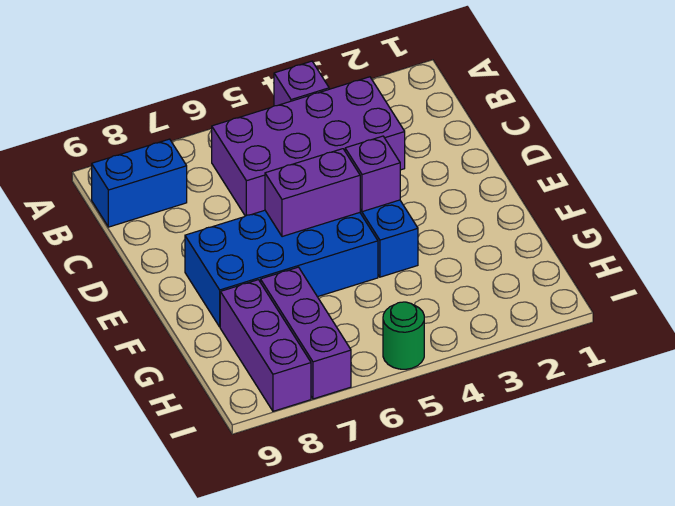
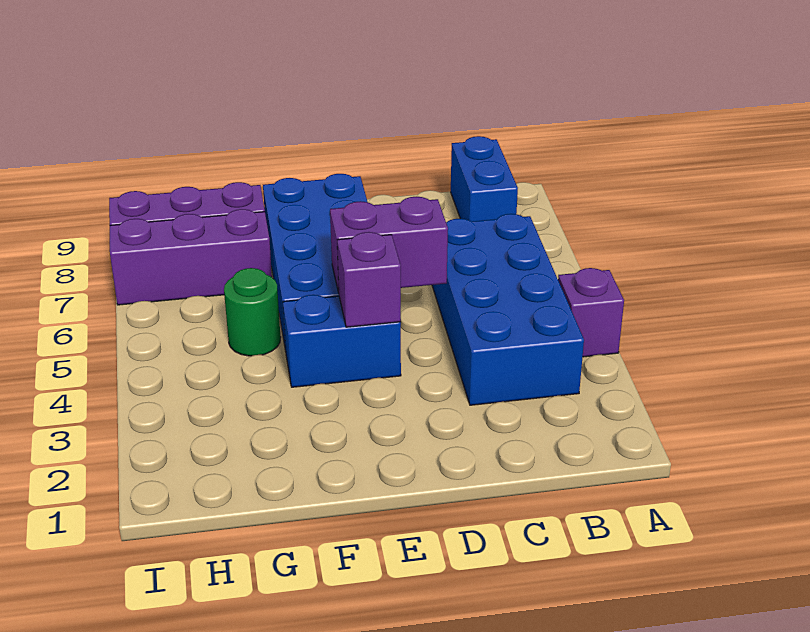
purple 2x4 brick [212,77,405,216] -> blue 2x4 brick [432,214,584,405]
purple 1x2 brick [265,149,360,237] -> purple 1x2 brick turned to [330,197,448,293]
green 1x1 round brick [383,302,424,369] -> green 1x1 round brick moved to [224,268,281,356]

